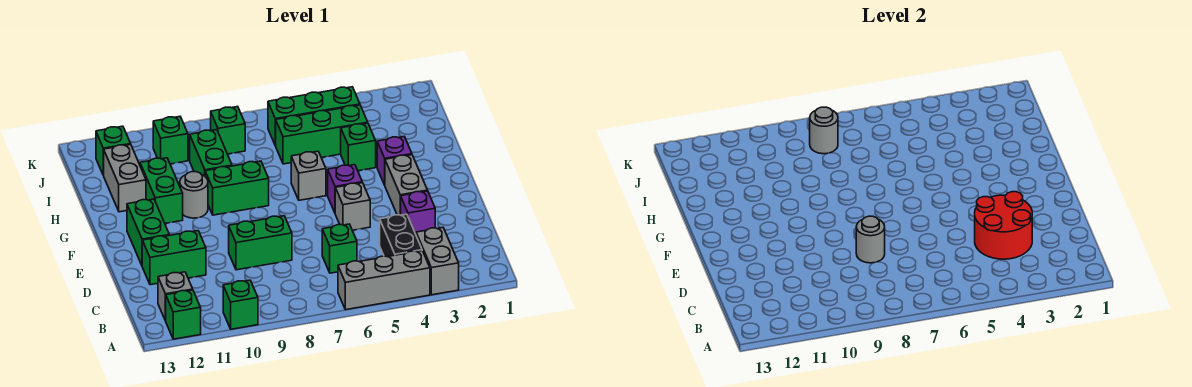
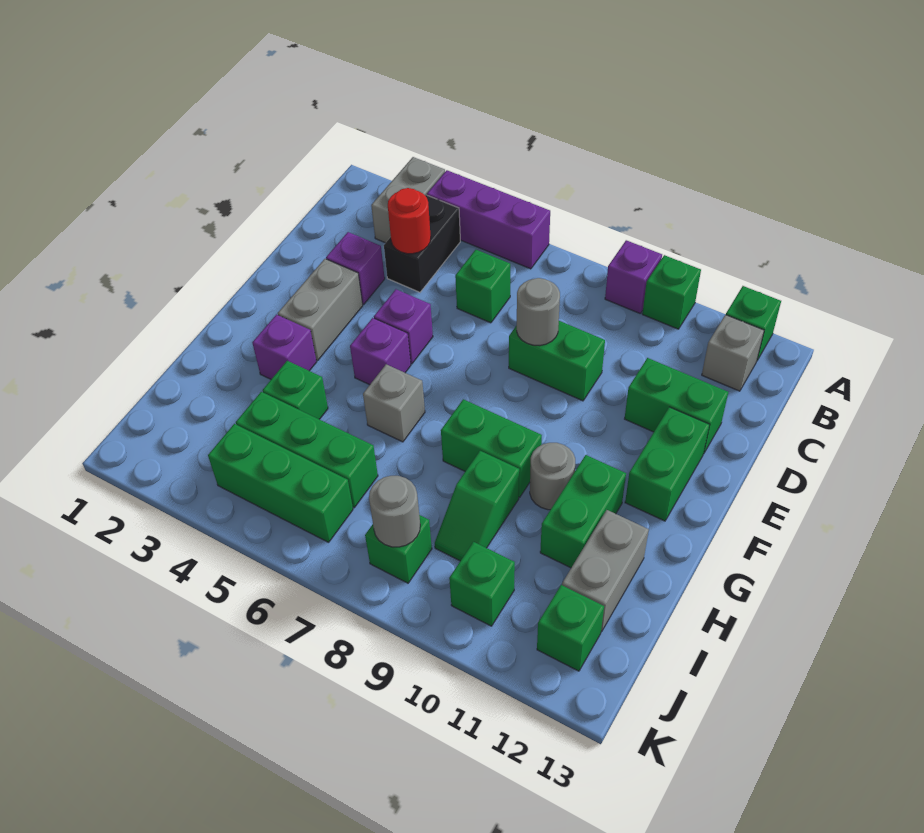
grey 1x3 brick [338,251,430,310] -> purple 1x3 brick [427,170,550,269]
none -> purple 1x1 brick [605,240,662,314]
red 2x2 round brick [975,192,1032,259] -> red 1x1 round brick [388,188,431,254]
grey 1x1 brick [335,183,370,230] -> purple 1x1 brick [374,289,433,364]
green 1x2 brick [190,130,232,176] -> green 1x2 slope [435,451,519,561]

